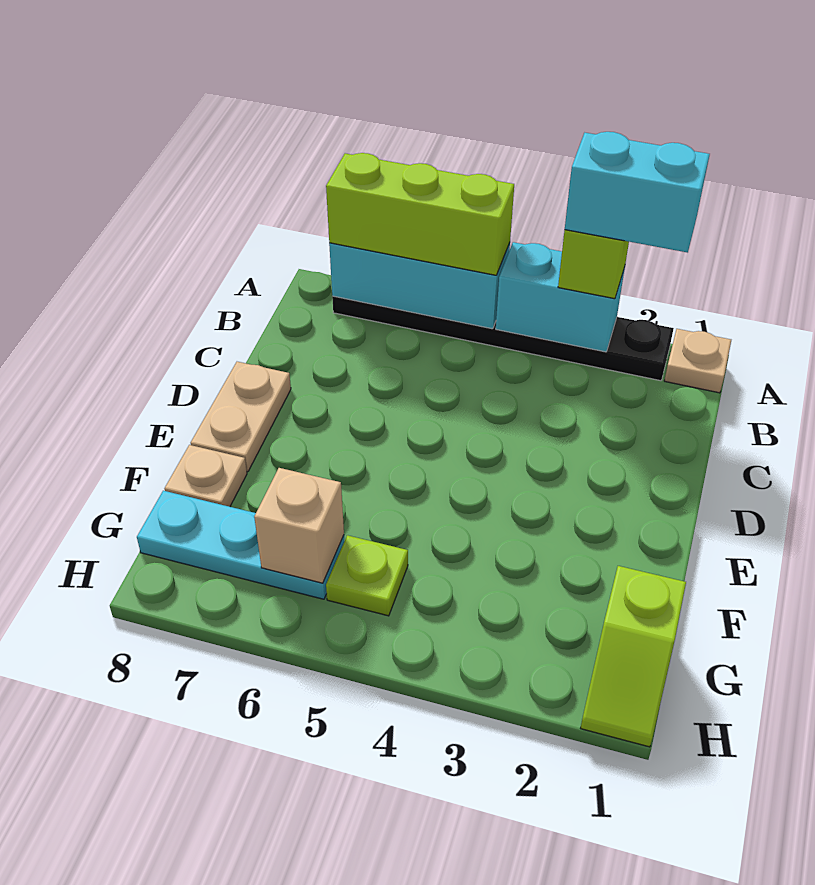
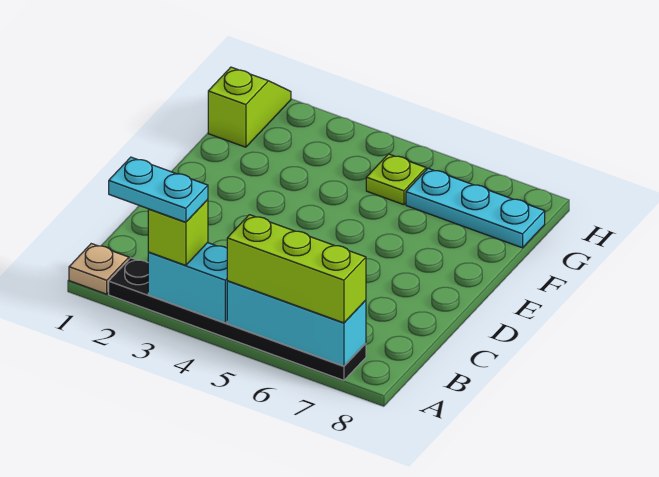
cyan 1x2 brick [565,132,710,253] -> cyan 1x2 plate [109,157,208,222]
tan 1x2 plate [191,362,291,472] -> none
tan 1x1 plate [165,445,247,507] -> none
tan 1x1 brick [254,468,344,583] -> none

